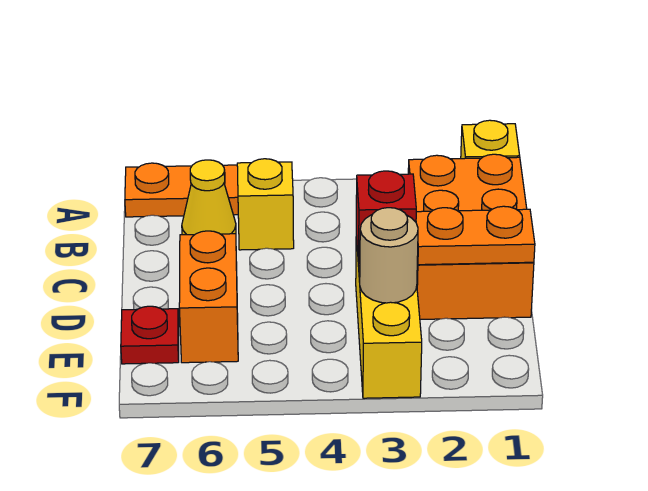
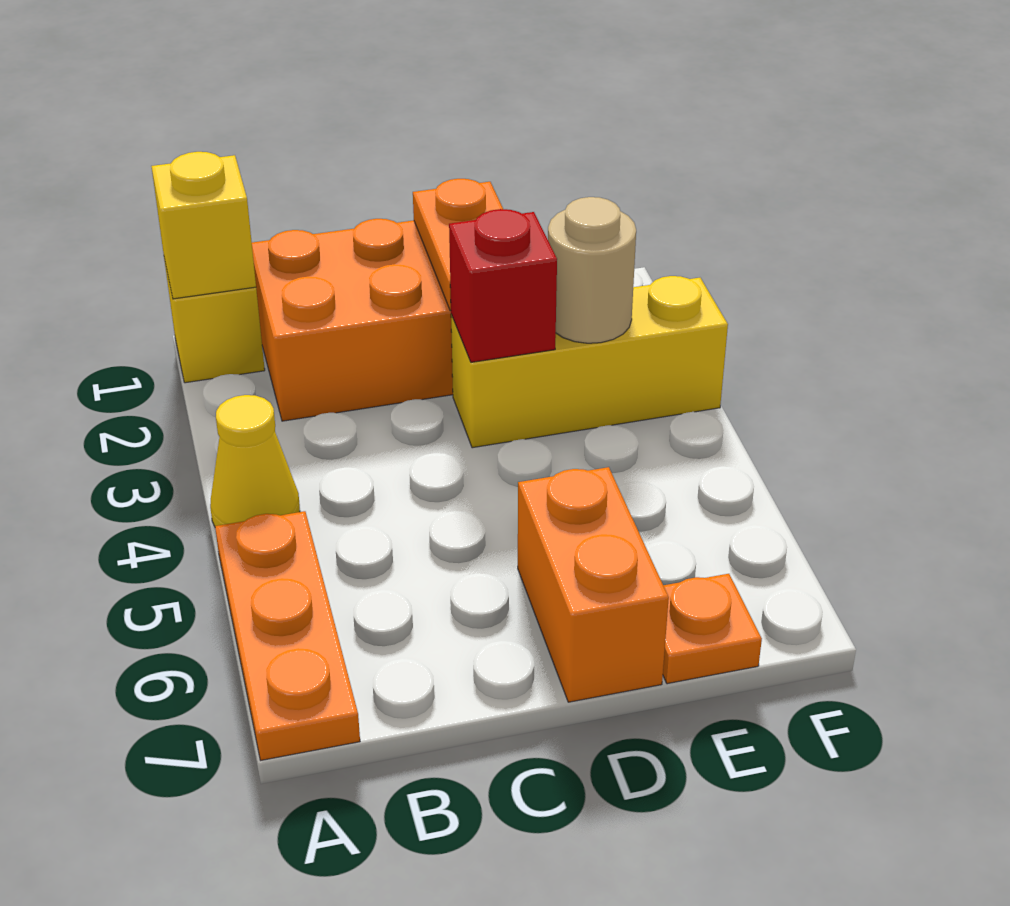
yellow 1x1 brick [237,159,294,250] -> yellow 1x1 brick moved to [151,152,256,299]
yellow 1x1 cone [182,160,236,235] -> yellow 1x1 cone moved to [210,395,300,526]
orange 1x2 brick [179,231,238,363] -> orange 1x2 brick turned to [518,467,669,702]
red 1x1 plate [121,306,179,364] -> orange 1x1 plate [663,574,762,684]

